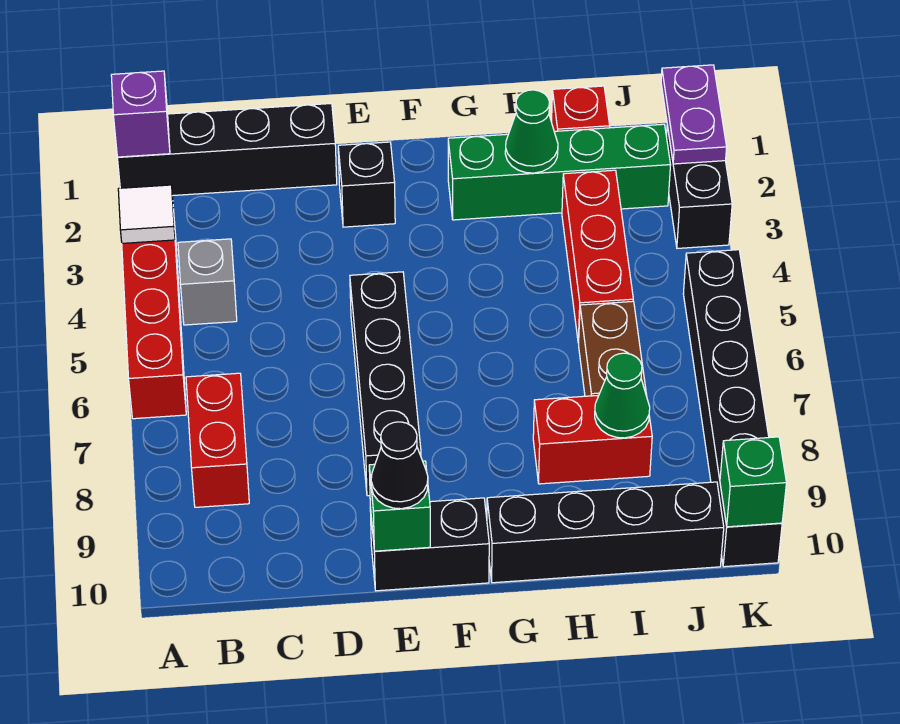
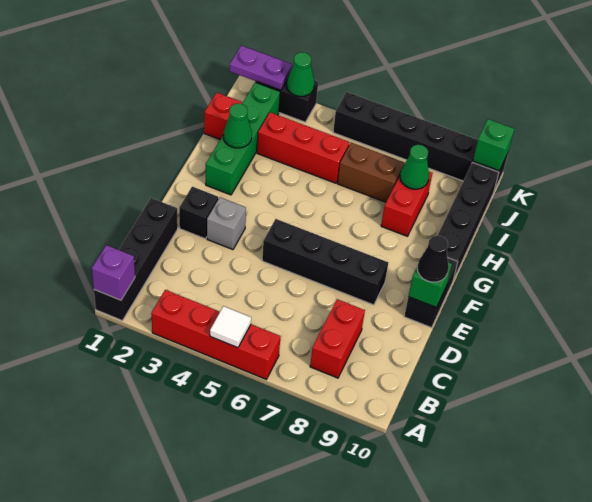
white 1x1 tile [118,185,175,243] -> white 1x1 tile moved to [210,306,251,348]
grey 1x1 brick [178,239,237,325] -> grey 1x1 brick moved to [207,197,246,250]
red 1x2 brick [186,373,249,507] -> red 1x2 brick turned to [310,299,365,378]
none -> green 1x1 cone [287,52,314,96]

